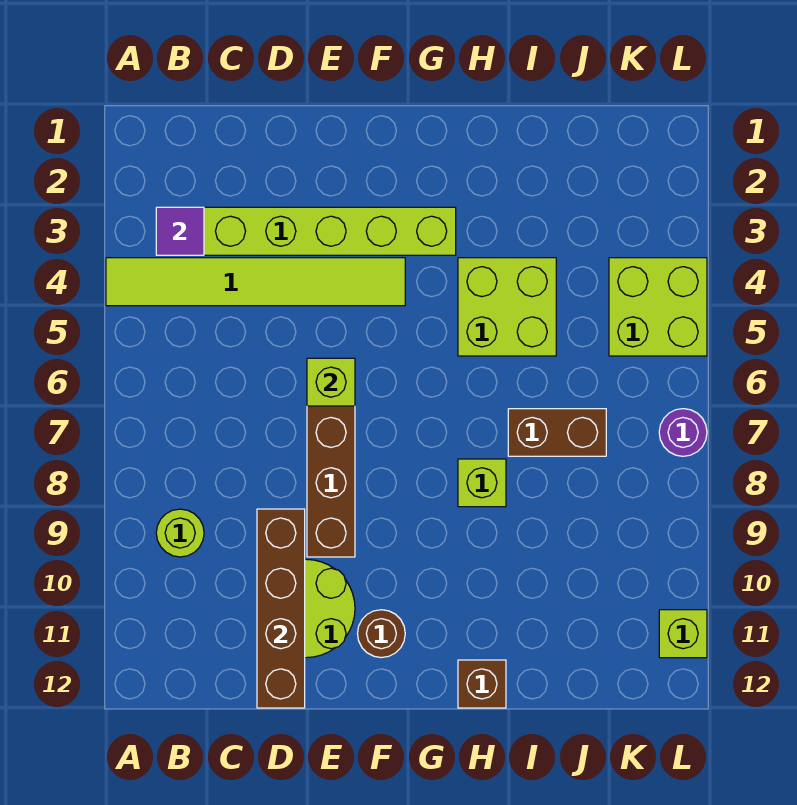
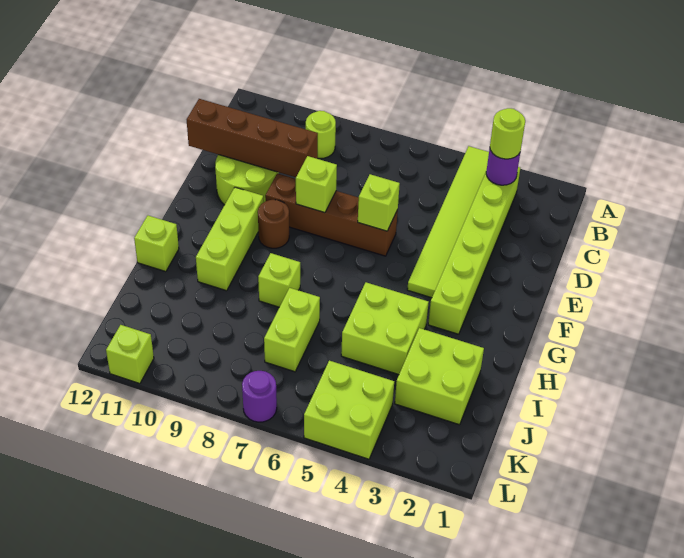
purple 1x1 tile [156,207,204,255] -> purple 1x1 round brick [486,149,520,185]
none -> lime 1x1 round brick [490,108,525,159]
none -> lime 1x1 brick [296,156,337,213]
none -> lime 1x3 brick [196,187,264,291]
brown 1x1 round brick [357,610,405,658] -> brown 1x1 round brick moved to [258,200,289,248]
brown 1x1 brick [458,660,506,708] -> lime 1x1 brick [134,216,179,272]
none -> lime 2x2 brick [395,328,484,425]
brown 1x2 brick [508,409,606,456] -> lime 1x2 brick [264,288,320,372]

